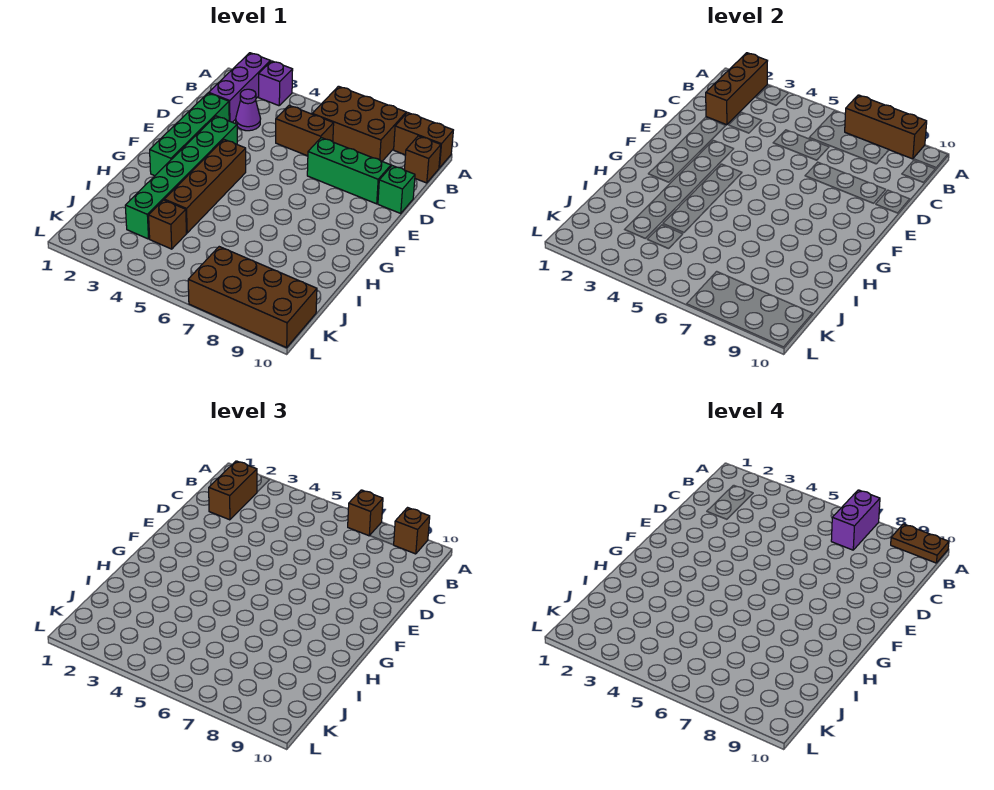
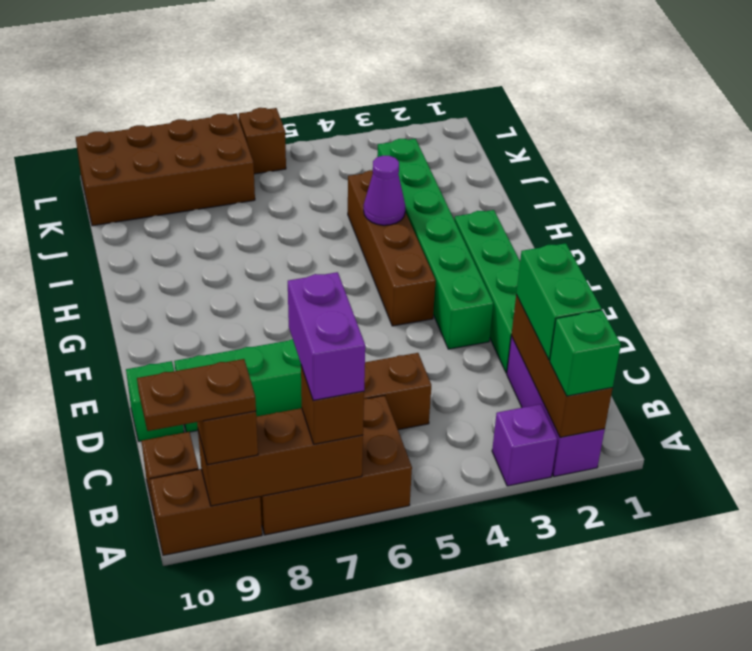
none -> green 1x1 brick [550,310,621,396]
brown 1x2 brick [209,461,257,520] -> green 1x2 brick [516,243,602,360]
purple 1x1 cone [236,89,260,131] -> purple 1x1 cone moved to [364,156,405,225]
brown 1x1 brick [149,200,186,249] -> brown 1x1 brick moved to [239,108,286,174]

